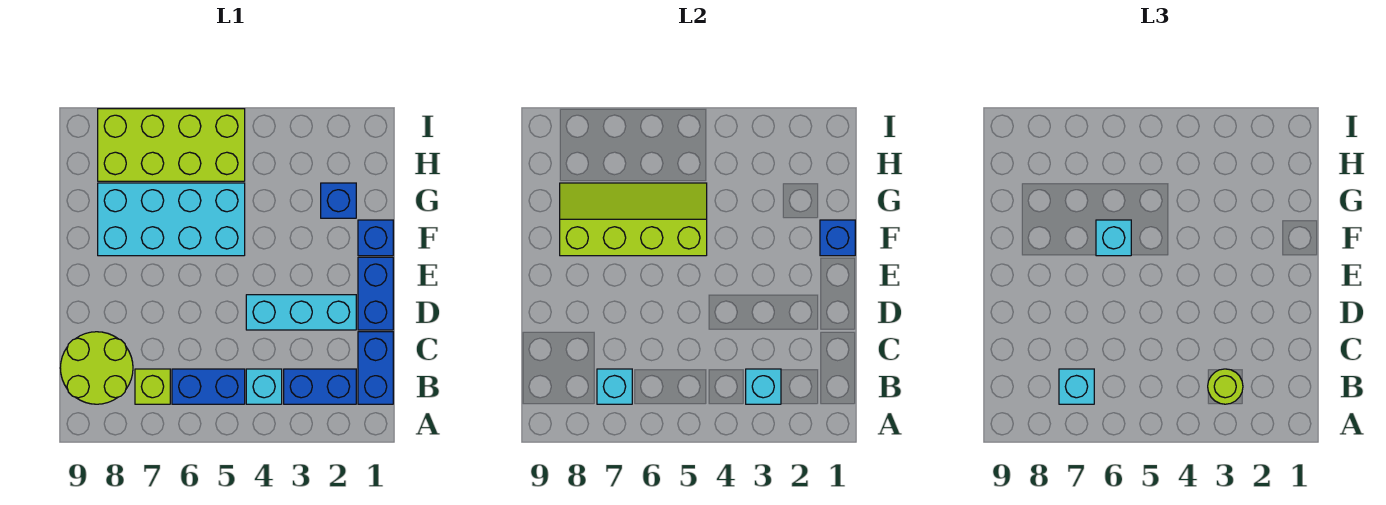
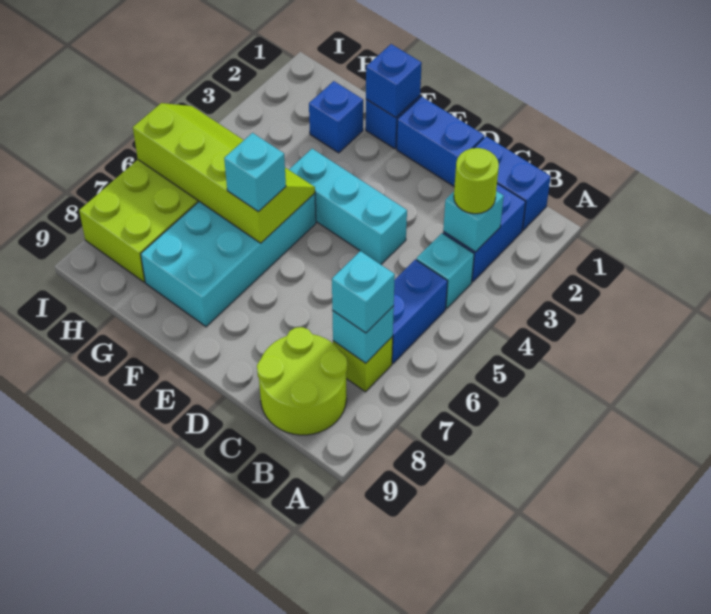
cyan 1x3 brick [246,295,356,330] -> cyan 1x3 brick turned to [289,149,407,264]
lime 2x4 slope [560,183,707,256] -> lime 2x4 slope turned to [133,103,315,243]

